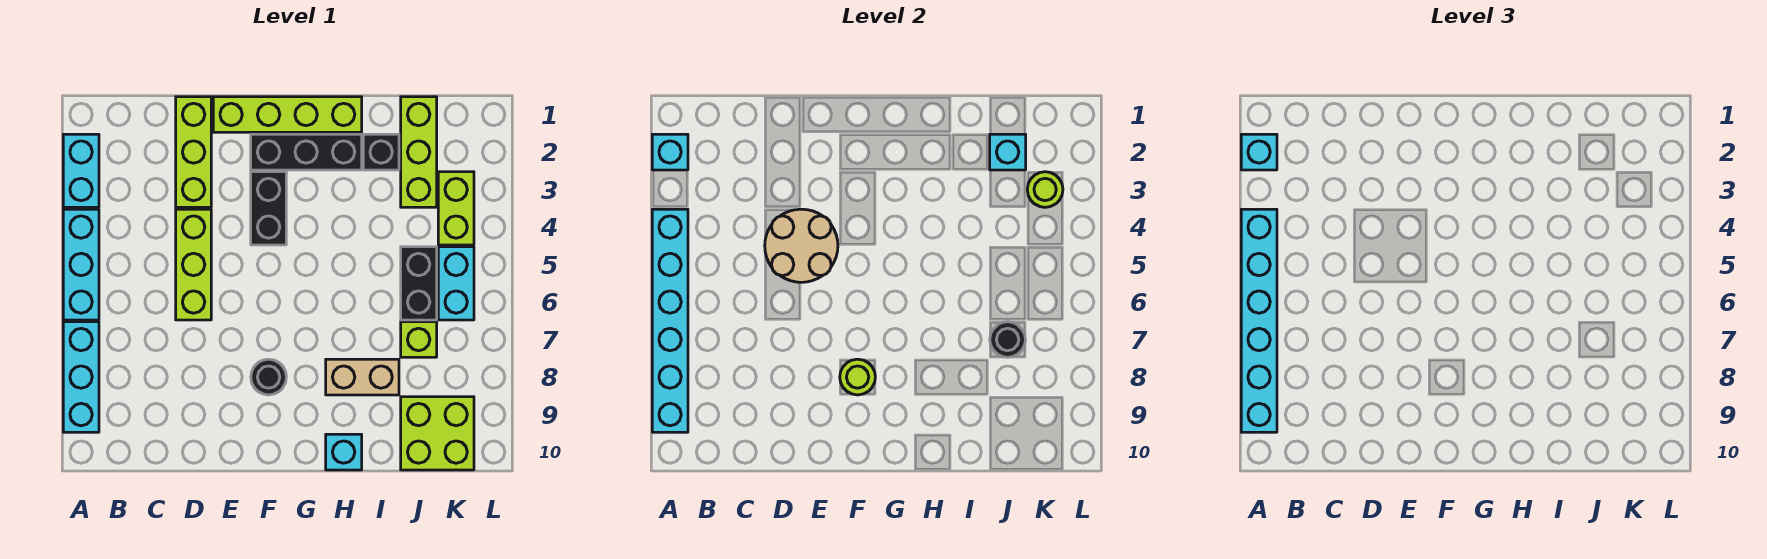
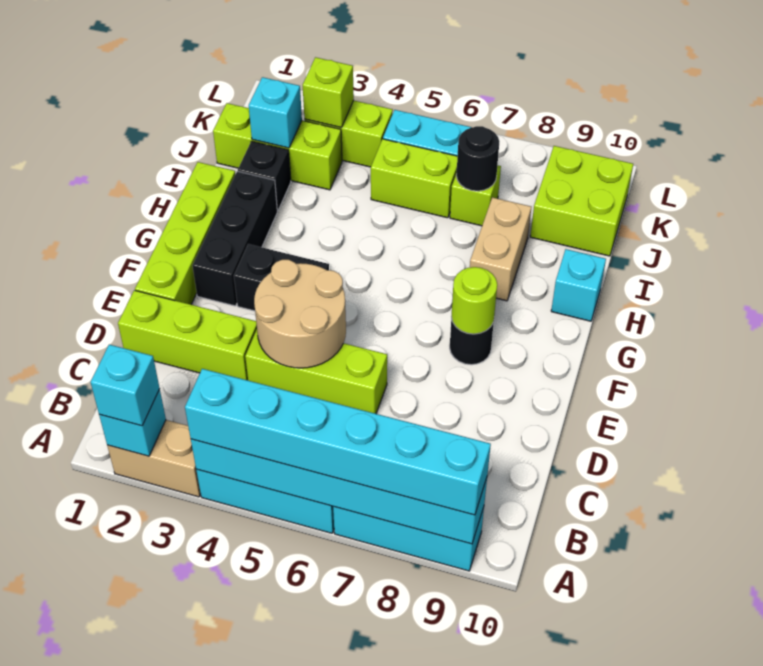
cyan 1x2 brick [63,134,99,207] -> tan 1x2 brick [107,420,201,497]
black 1x2 brick [401,247,437,320] -> lime 1x2 brick [371,139,458,218]
lime 1x1 round brick [1027,172,1063,207] -> lime 1x1 brick [303,57,354,127]

